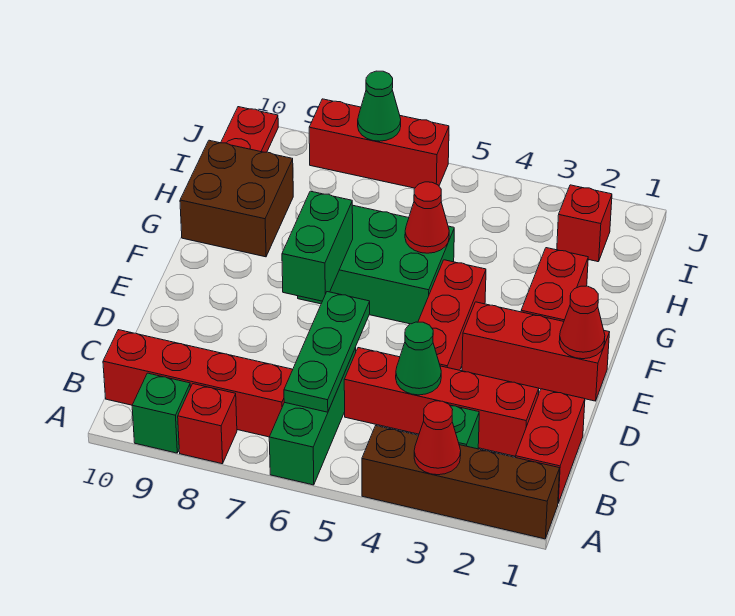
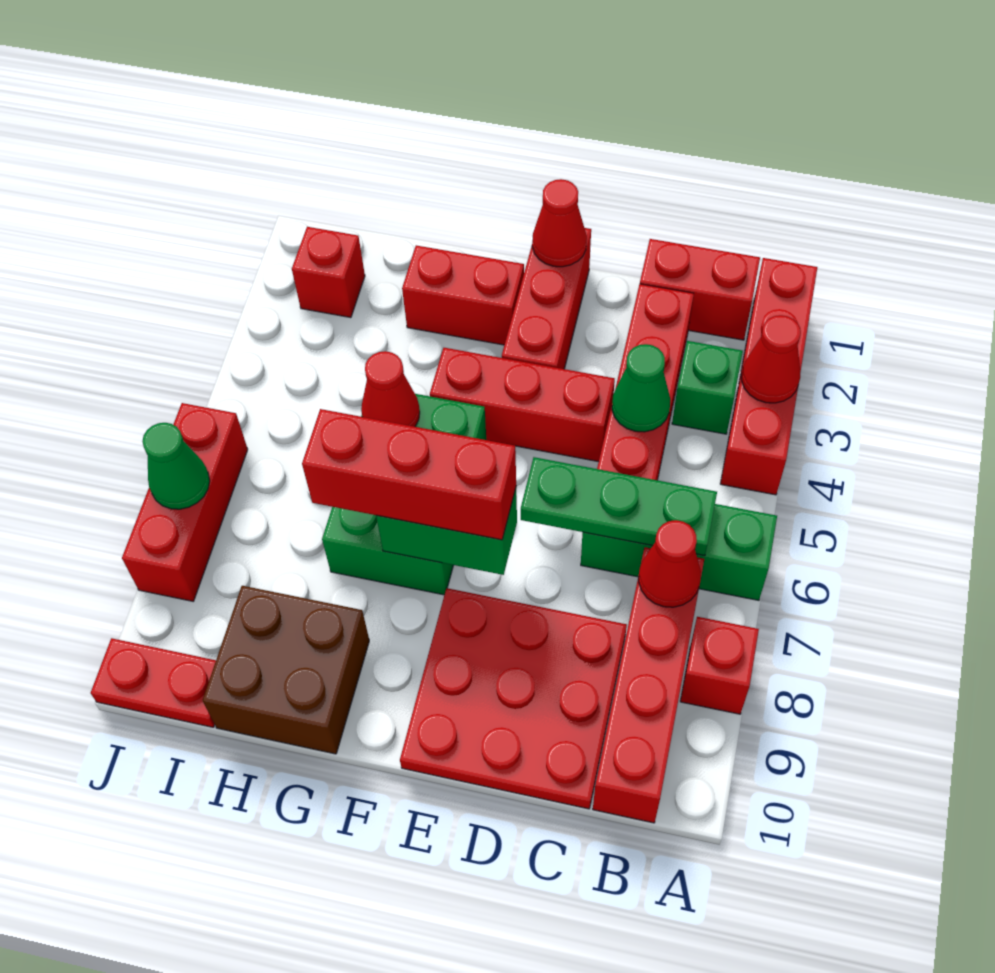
brown 1x4 brick [362,426,560,539] -> red 1x4 brick [720,258,817,495]
green 1x1 brick [132,373,191,453] -> none
none -> red 1x1 cone [639,520,701,607]
none -> red 3x3 plate [400,588,627,809]
none -> red 1x3 brick [302,409,516,540]

